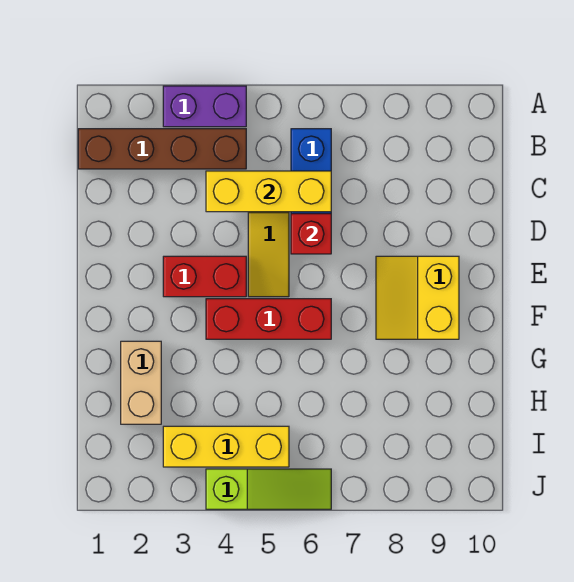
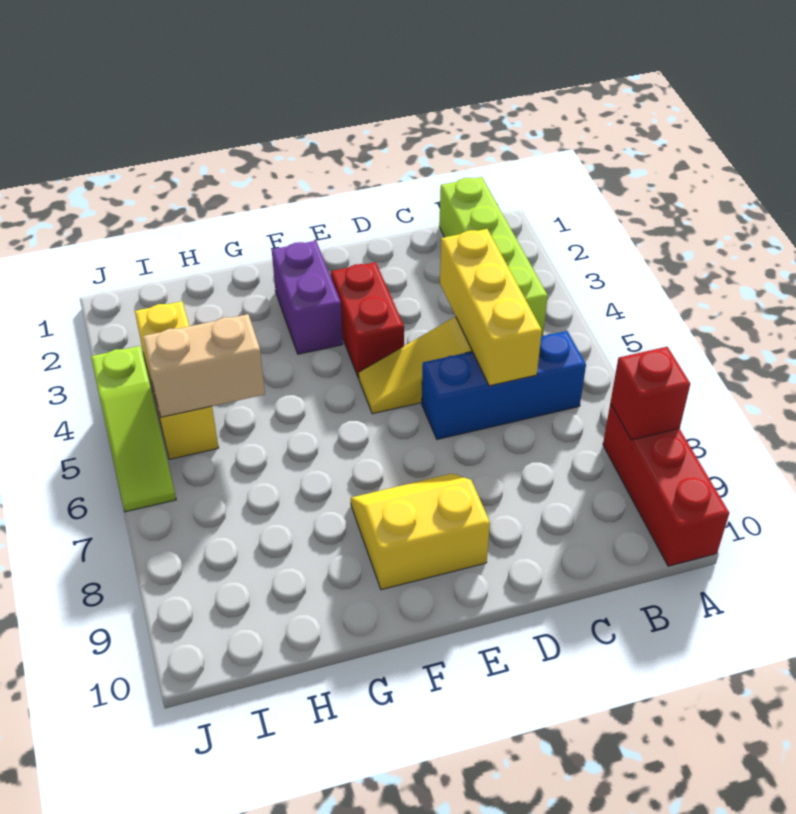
purple 1x2 brick [163,86,246,127] -> purple 1x2 brick moved to [272,241,343,354]
brown 1x4 brick [78,129,246,169] -> lime 1x4 brick [439,177,548,336]
red 1x1 brick [291,214,331,254] -> red 1x1 brick moved to [610,347,690,440]
red 1x3 brick [206,299,331,339] -> red 1x3 brick moved to [603,403,729,566]
tan 1x2 brick [121,341,161,424] -> tan 1x2 brick moved to [143,314,265,417]

